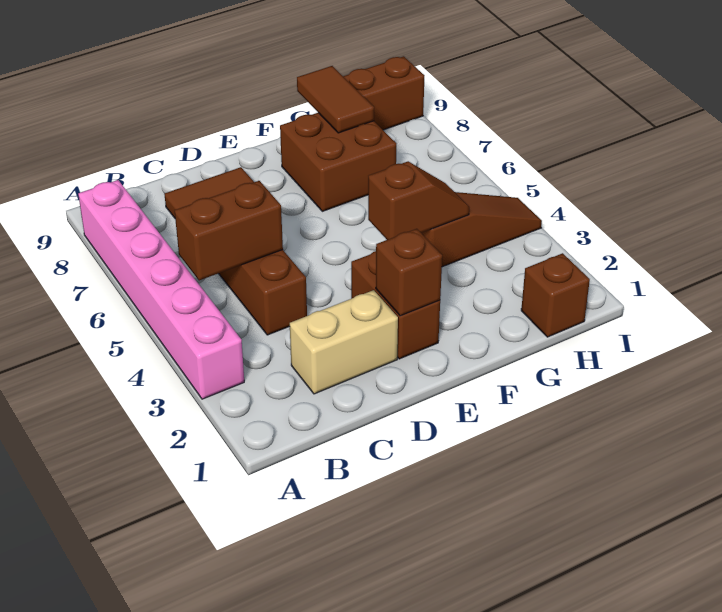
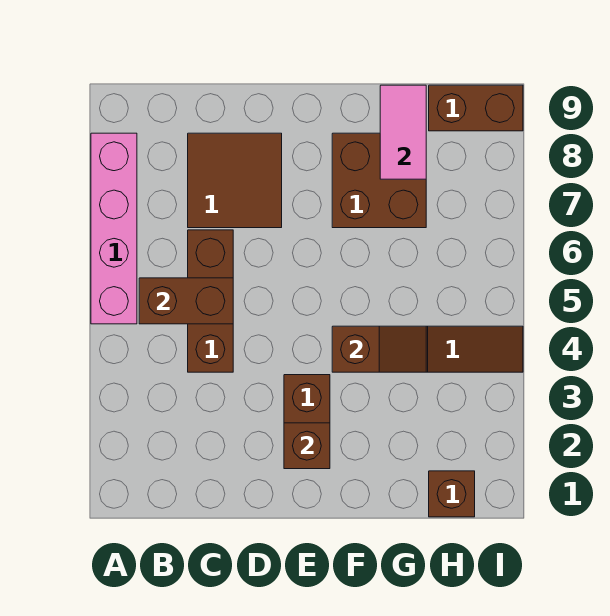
pink 1x6 brick [78,180,244,399] -> pink 1x4 brick [91,133,137,324]
tan 1x2 brick [290,290,398,394] -> none
brown 1x2 tile [297,66,374,133] -> pink 1x2 tile [380,85,426,179]

